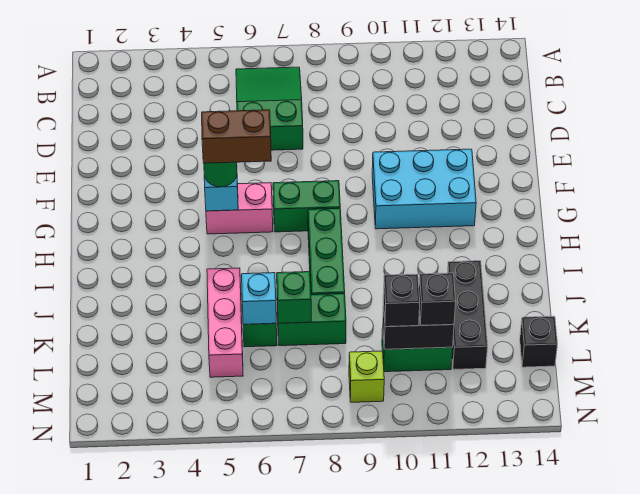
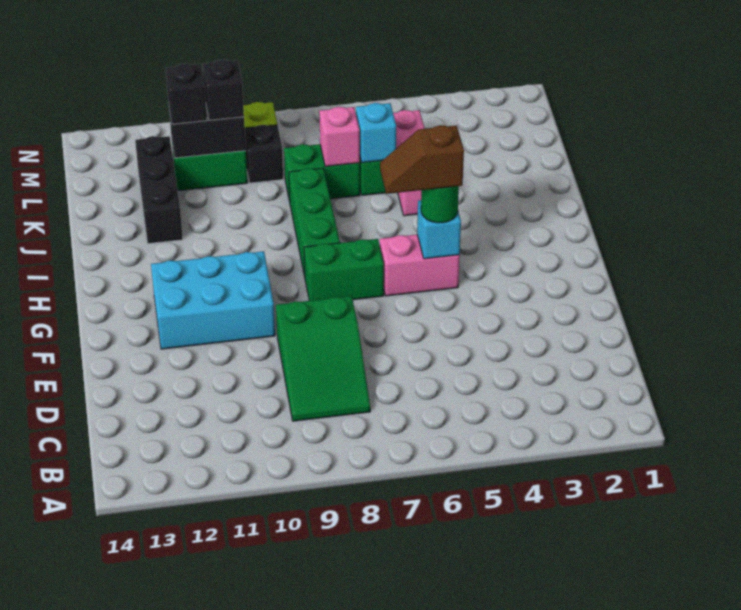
green 2x3 slope [236,67,303,150] -> green 2x3 slope moved to [276,296,370,421]
brown 1x2 brick [202,110,271,163] -> brown 1x2 slope [380,125,464,194]
green 1x1 brick [277,272,311,323] -> pink 1x1 brick [319,107,360,166]
black 1x1 brick [520,316,558,367] -> black 1x1 brick moved to [245,125,283,183]

